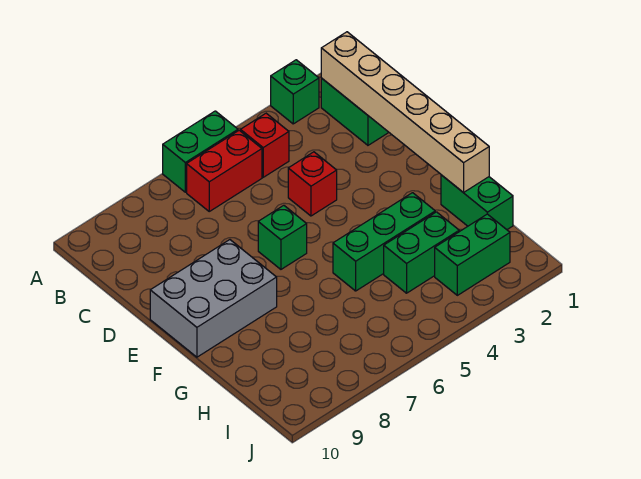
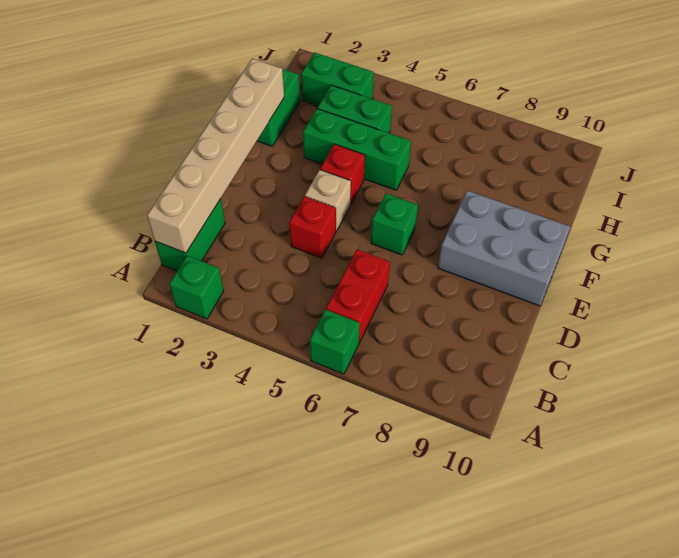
green 1x2 brick [163,111,238,192] -> green 1x1 brick [310,309,360,374]
red 1x1 brick [240,113,289,177] -> red 1x1 brick moved to [320,144,365,205]
red 1x2 brick [187,130,262,211] -> red 1x2 brick turned to [326,249,390,343]
none -> tan 1x1 brick [305,170,351,231]

